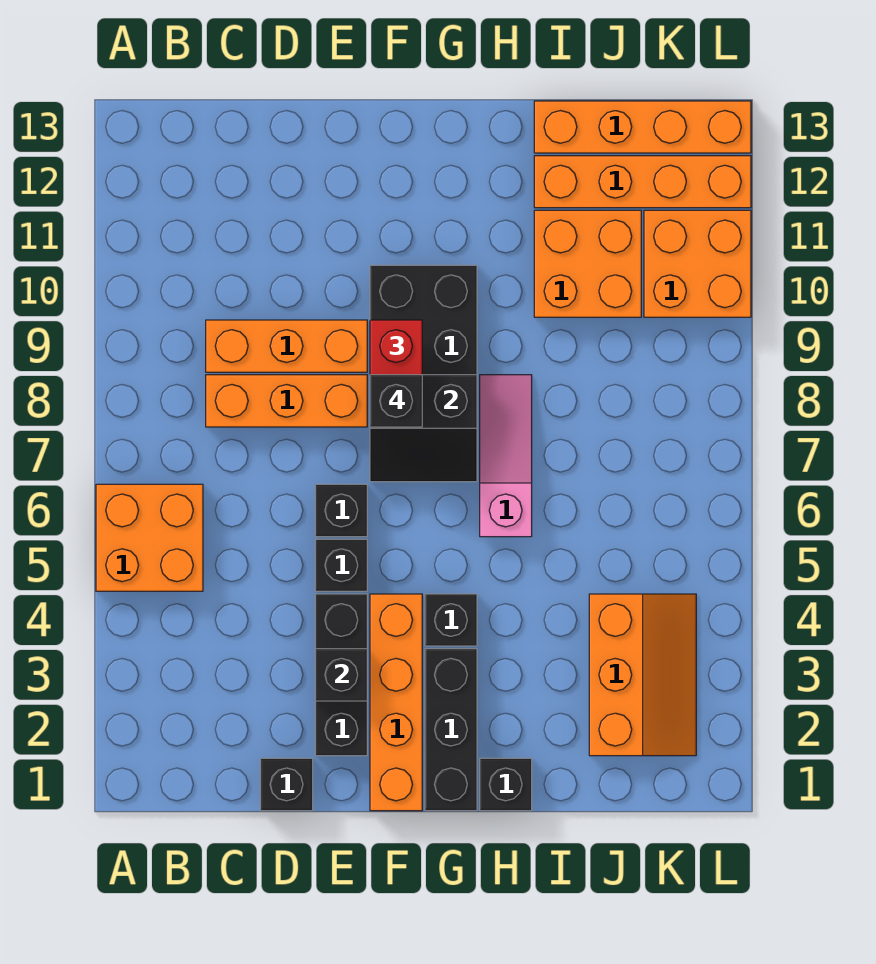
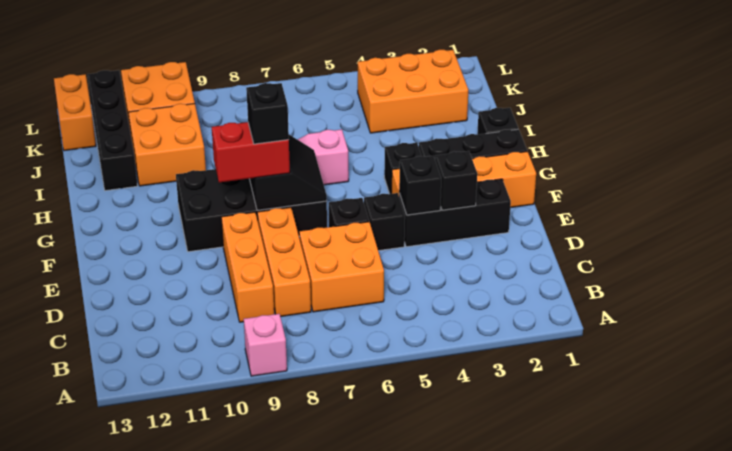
orange 2x2 brick [96,484,203,591] -> orange 2x2 brick moved to [299,222,384,312]
none -> pink 1x1 brick [244,314,287,376]
black 1x1 brick [260,758,313,811] -> black 1x1 brick moved to [399,156,441,215]
orange 1x4 brick [534,156,751,208] -> black 1x4 brick [87,70,138,191]
orange 1x4 brick [534,101,751,153] -> orange 1x2 brick [54,74,96,151]
orange 2x3 slope [589,594,696,756] -> orange 2x3 brick [357,50,468,133]

